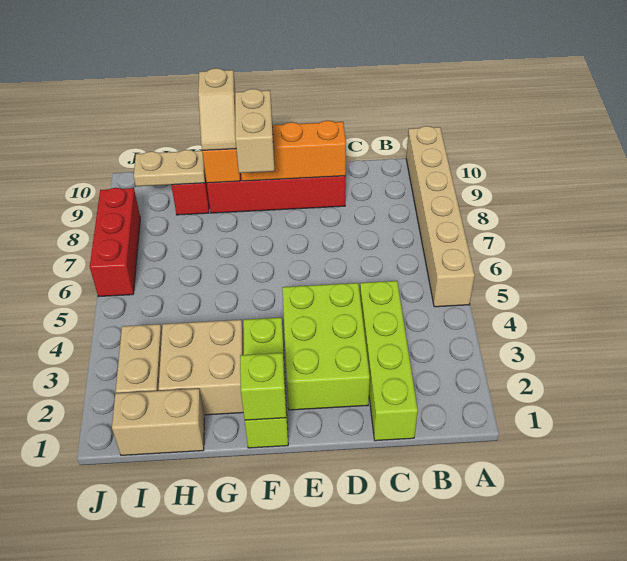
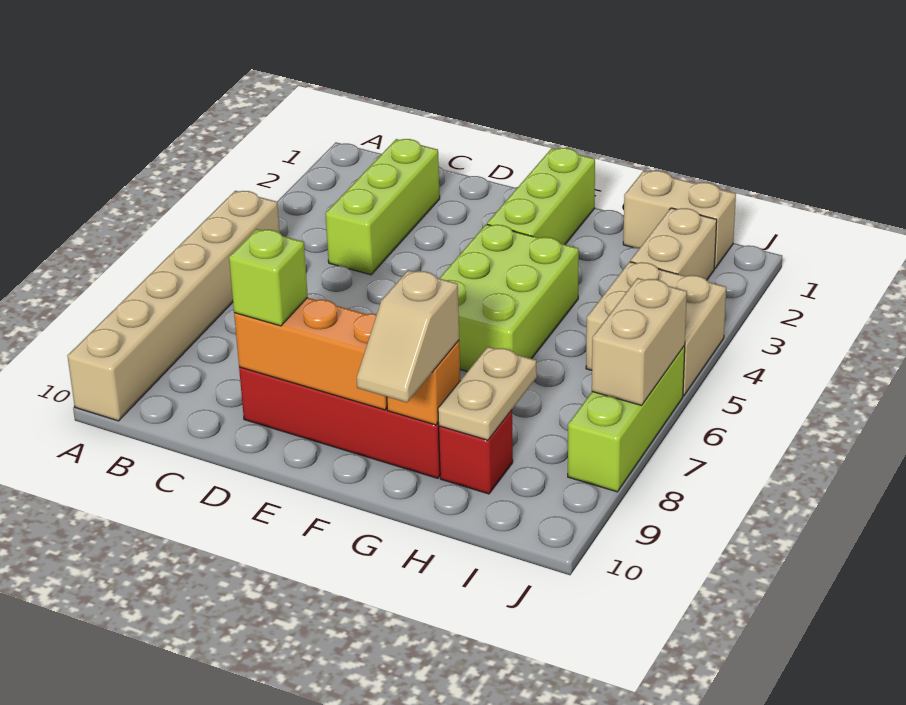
lime 1x4 brick [360,281,418,441] -> lime 1x3 brick [325,139,440,275]
lime 2x3 brick [282,283,370,410] -> lime 2x3 brick moved to [439,224,579,372]
lime 1x1 brick [240,353,286,420] -> lime 1x1 brick moved to [229,229,308,326]
tan 1x2 brick [235,89,274,173] -> tan 1x2 brick moved to [592,278,687,405]
tan 2x2 brick [158,320,244,415] -> tan 2x2 brick moved to [586,262,726,396]
tan 1x2 slope [198,68,236,151] -> tan 1x2 slope turned to [357,270,459,402]
tan 1x2 plate [134,150,205,186] -> tan 1x2 plate turned to [438,347,537,440]
red 1x3 brick [90,188,140,297] -> lime 1x3 brick [568,346,685,492]

